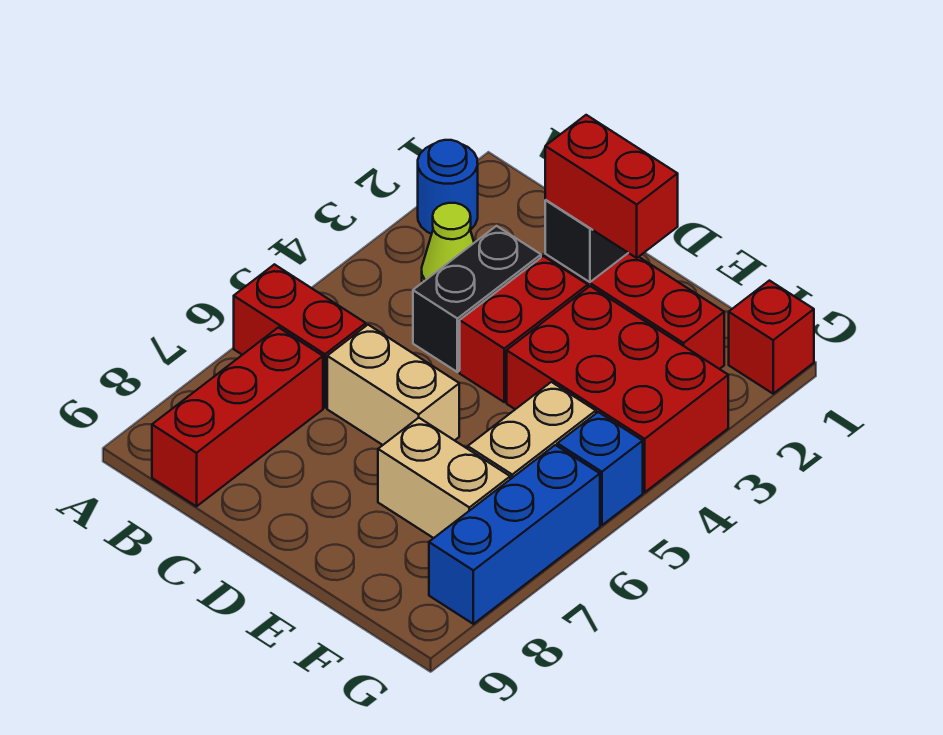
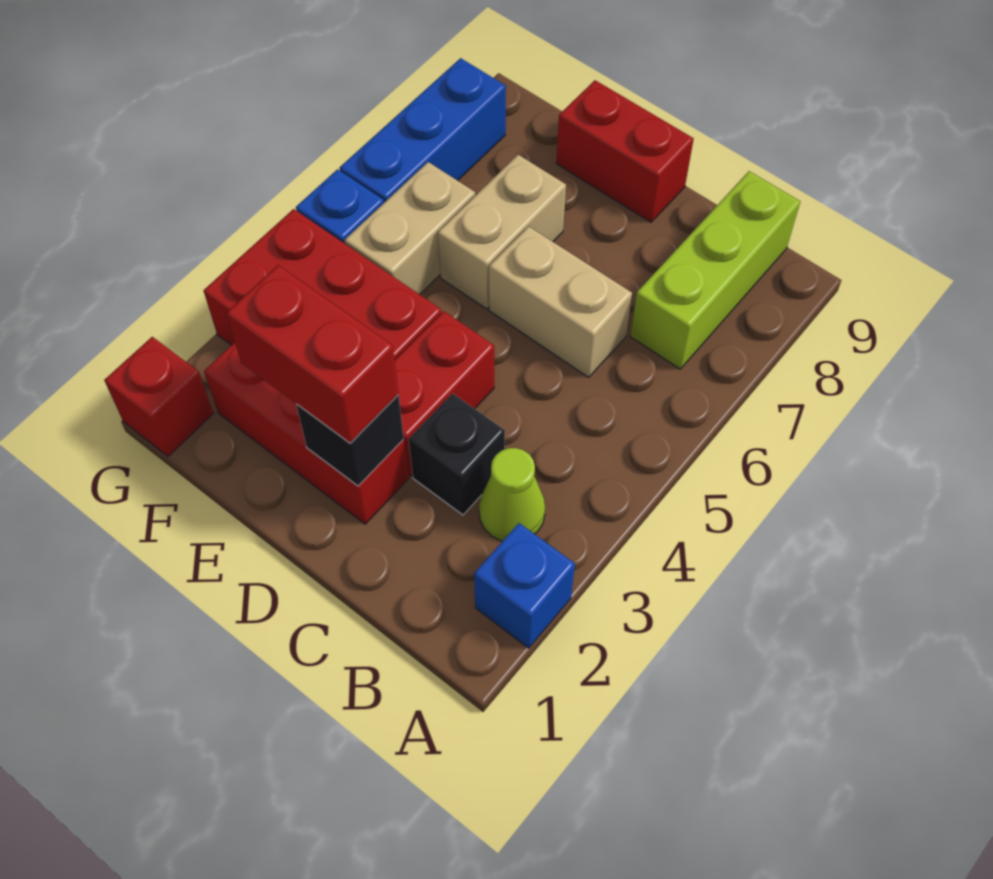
blue 1x1 round brick [418,140,478,234] -> blue 1x1 brick [474,523,575,648]
red 1x2 brick [234,264,366,408] -> red 1x2 brick moved to [556,80,694,222]
red 1x3 brick [152,327,323,506] -> lime 1x3 brick [630,171,800,369]
black 1x2 brick [413,226,541,372] -> black 1x1 brick [409,394,505,515]
tan 1x2 brick [378,418,510,538] -> tan 1x2 brick turned to [438,155,566,309]

